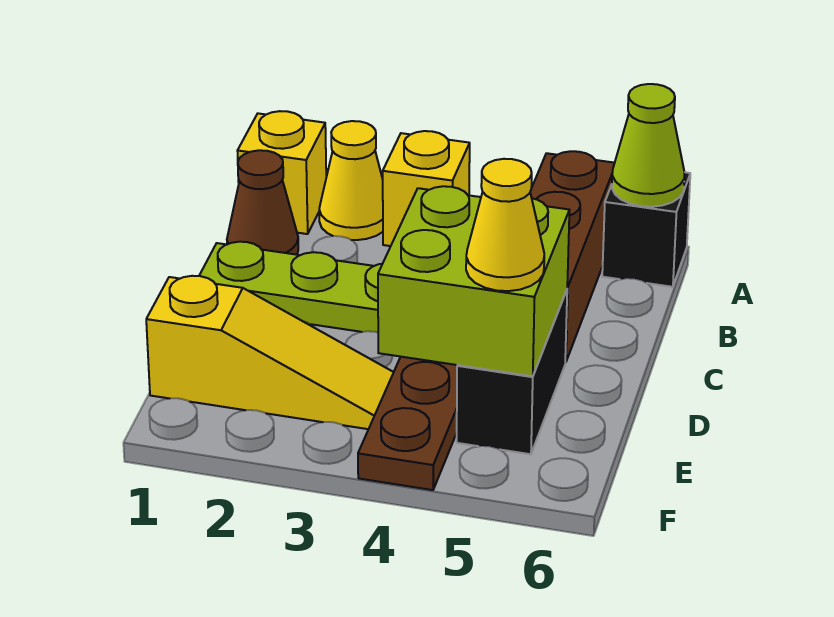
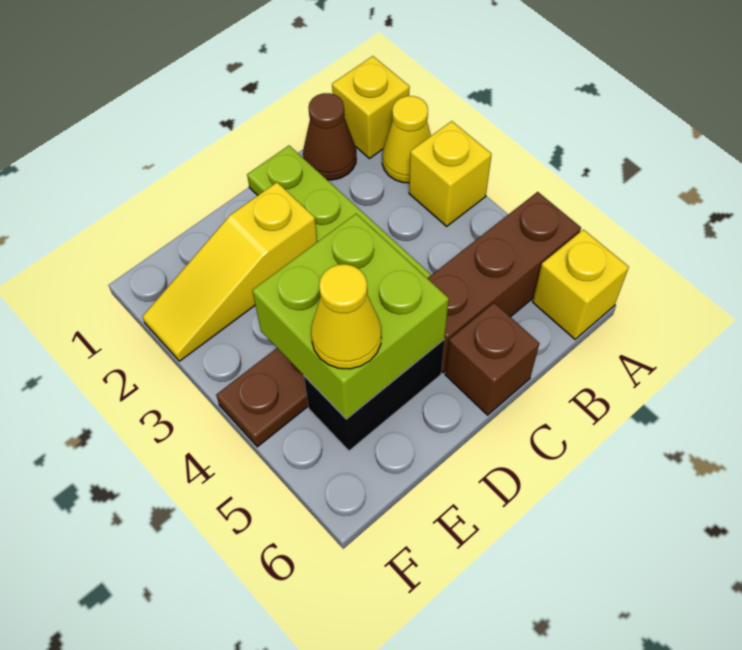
black 1x1 brick [602,172,690,287] -> yellow 1x1 brick [533,230,629,339]
lime 1x1 cone [612,84,685,207] -> none
none -> brown 1x1 brick [445,303,539,415]
yellow 1x3 slope [146,276,394,429] -> yellow 1x3 slope turned to [142,182,317,361]

